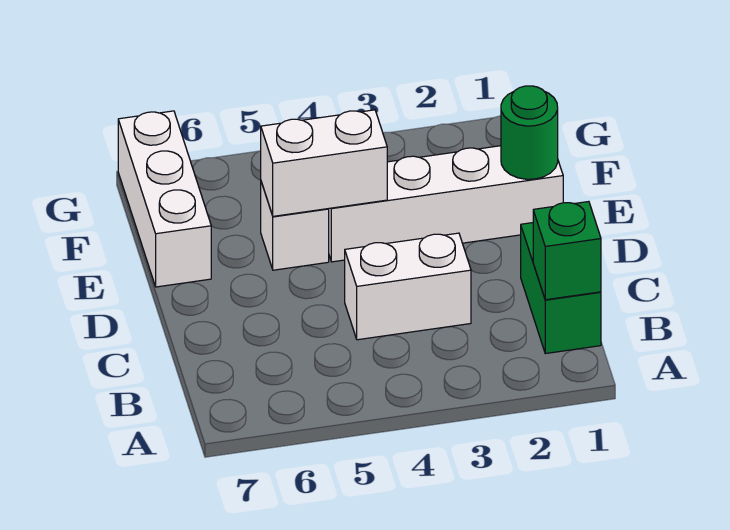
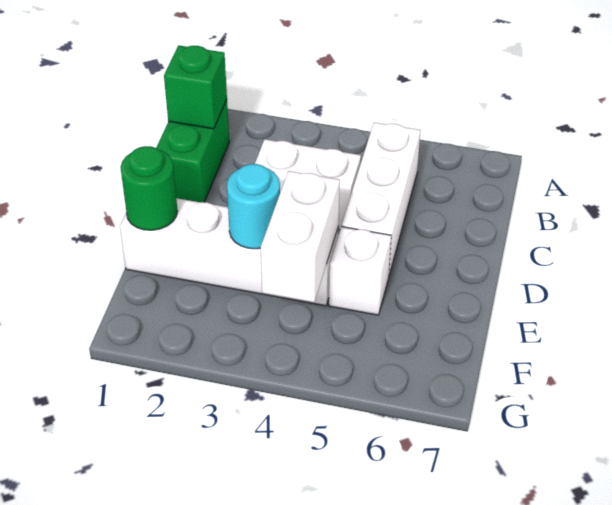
none -> cyan 1x1 round brick [227,164,280,249]
white 1x2 brick [261,110,387,216] -> white 1x2 brick turned to [261,171,340,302]
white 1x3 brick [118,111,211,287] -> white 1x3 brick moved to [342,122,421,275]

